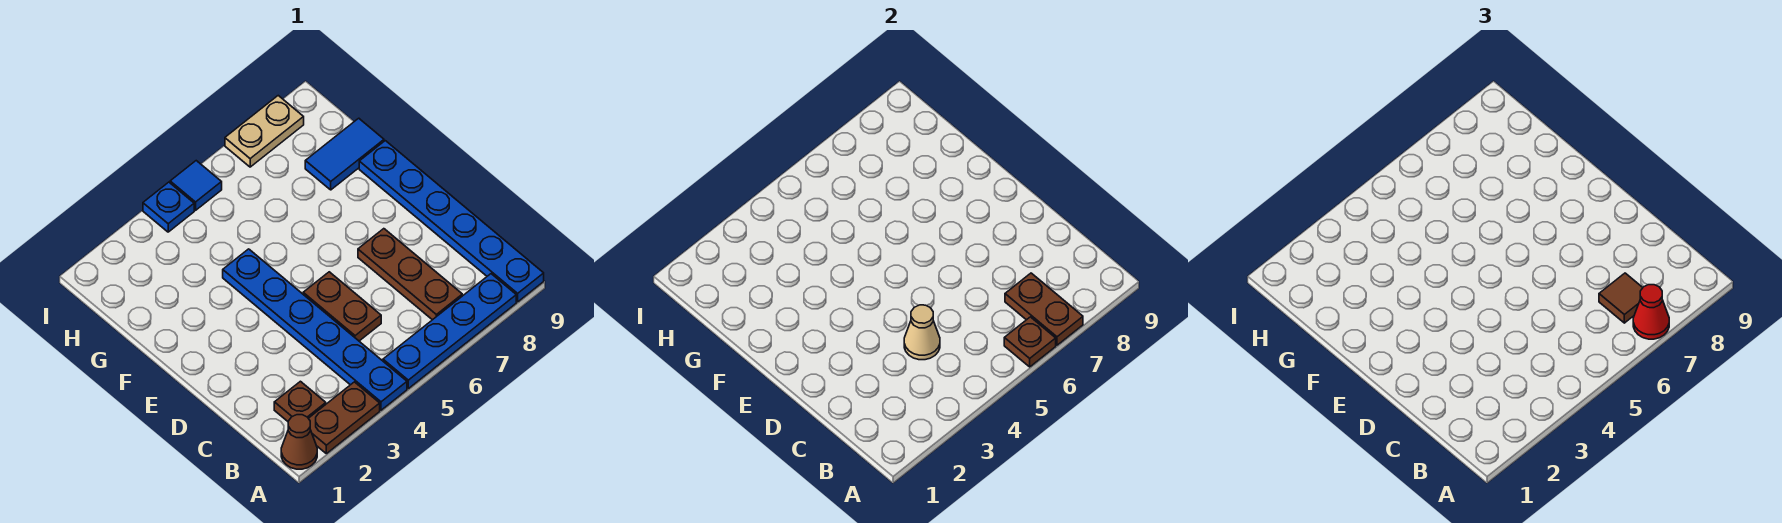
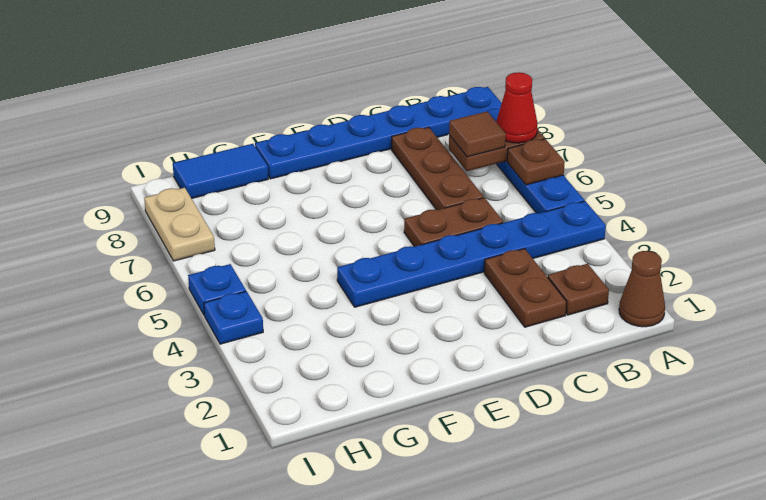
brown 1x2 plate [308,382,380,454] -> brown 1x2 plate moved to [484,249,567,327]
brown 1x3 plate [358,229,462,320] -> brown 1x3 plate turned to [392,127,484,210]
tan 1x1 cone [904,305,940,360] -> none
blue 1x2 tile [305,118,384,190] -> blue 1x2 tile turned to [173,144,268,199]
blue 1x1 tile [170,161,222,210] -> blue 1x1 plate [188,264,246,316]

